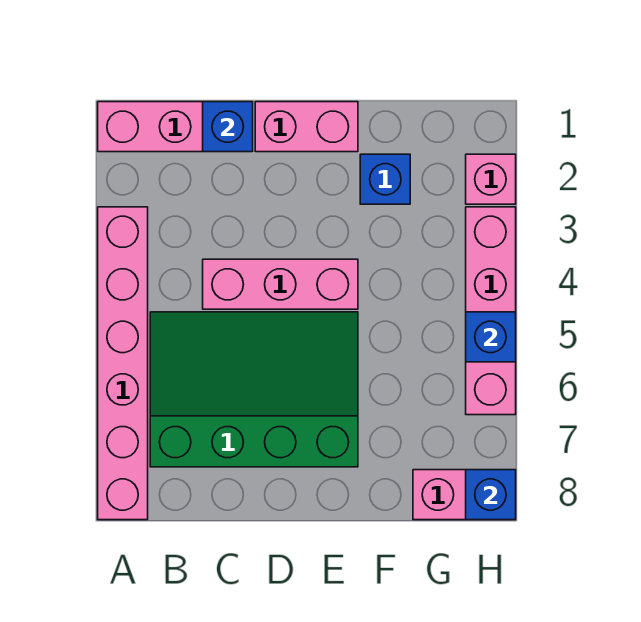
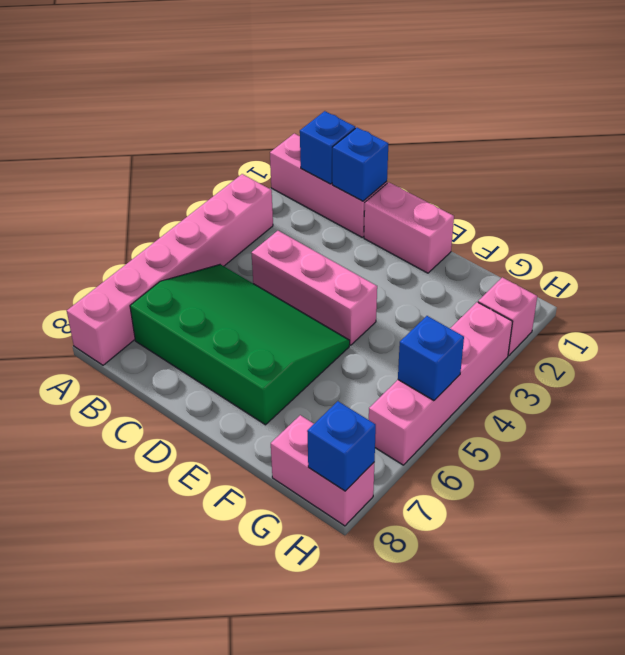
blue 1x1 brick [360,154,410,204] -> blue 1x1 brick moved to [300,111,355,184]

